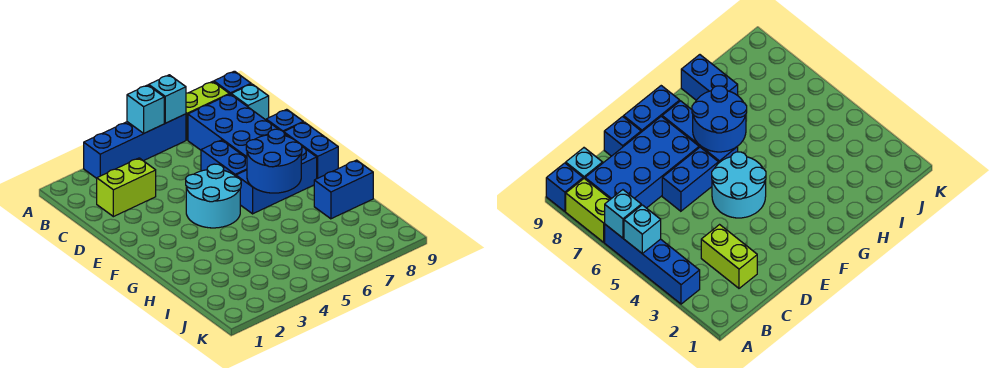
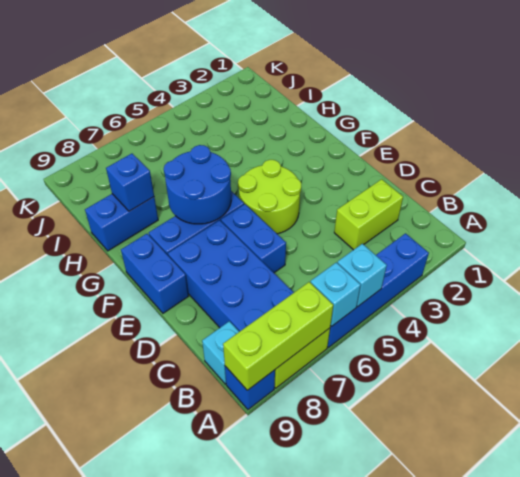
none -> lime 1x3 brick [223,282,333,390]
blue 1x1 brick [266,109,303,132] -> blue 1x1 brick moved to [106,154,154,211]
cyan 2x2 round brick [186,164,241,228] -> lime 2x2 round brick [238,160,301,234]

